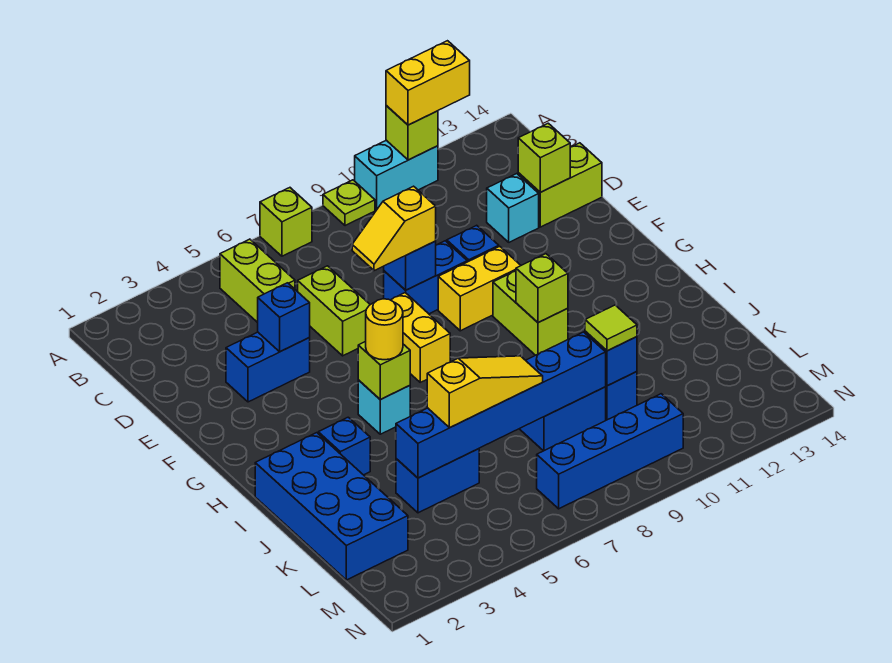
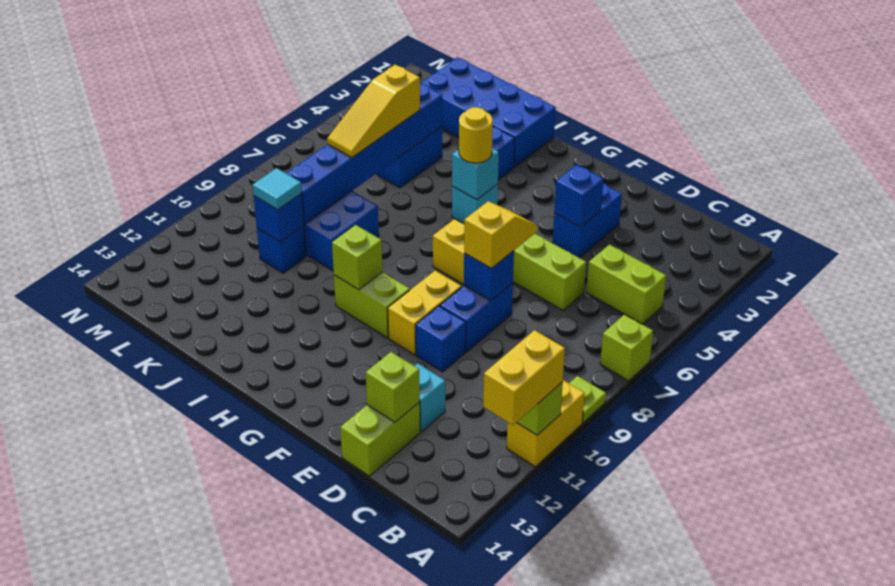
cyan 1x2 brick [355,140,438,210] -> yellow 1x2 brick [507,380,585,467]
lime 1x1 brick [358,342,410,400] -> cyan 1x1 brick [452,148,499,200]
lime 1x1 tile [585,305,637,351] -> cyan 1x1 tile [252,168,302,210]
blue 1x4 brick [537,394,683,509] -> none

